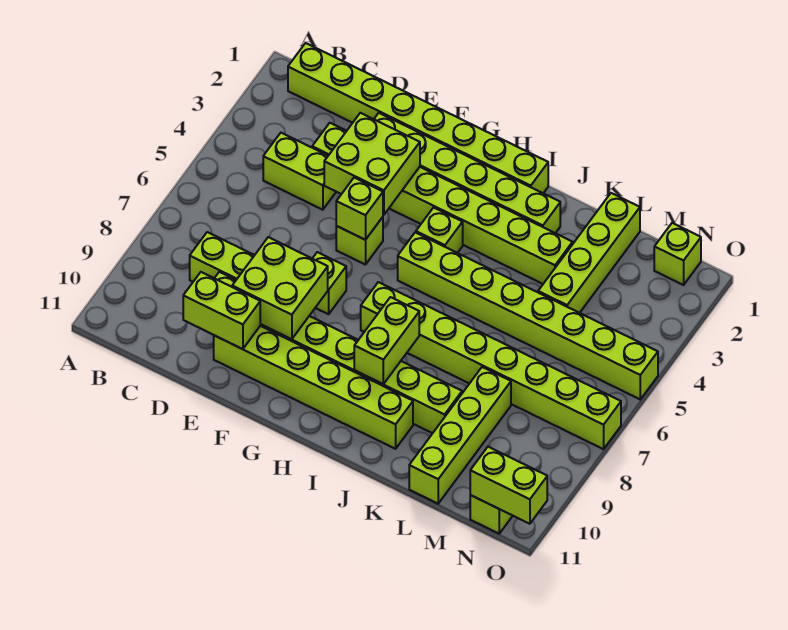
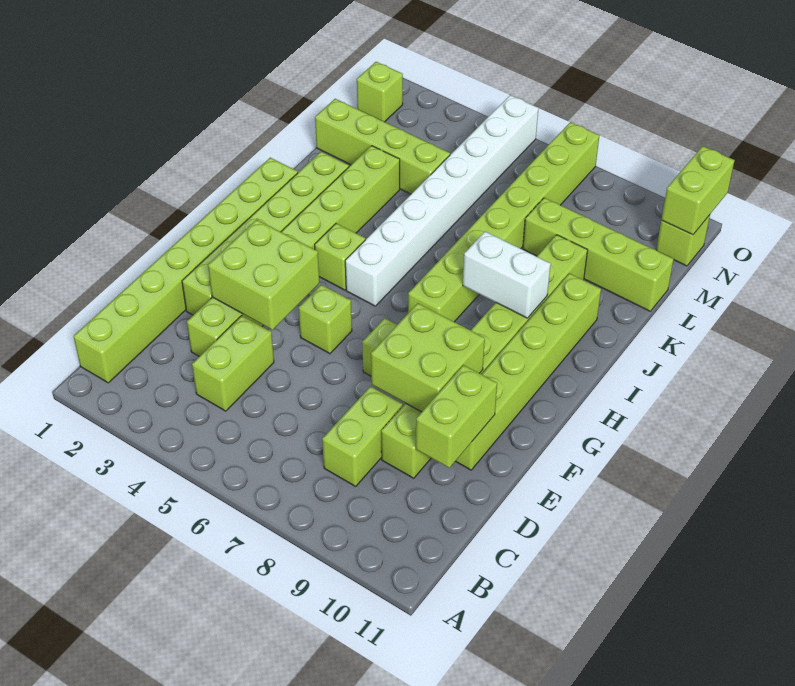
lime 1x1 brick [336,178,383,240] -> none
lime 1x8 brick [398,232,658,399] -> white 1x8 brick [345,95,539,306]
lime 1x2 brick [354,297,419,384] -> white 1x2 brick [463,231,551,318]

